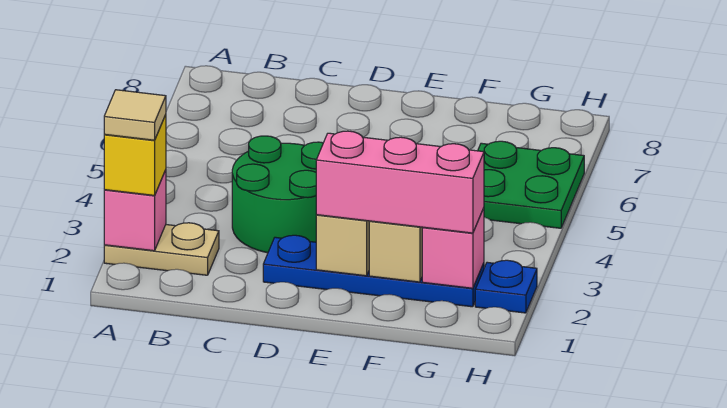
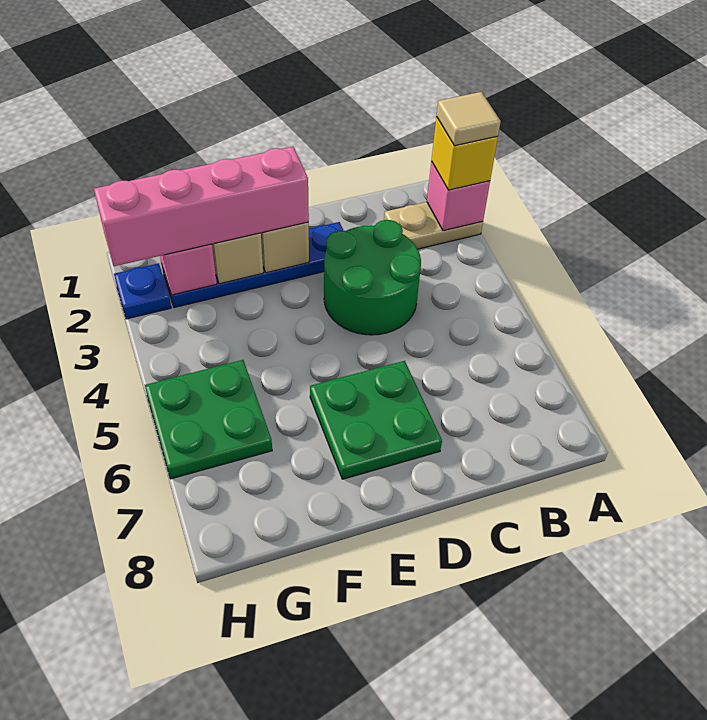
none -> green 2x2 plate [310,361,442,479]
pink 1x3 brick [316,131,484,233] -> pink 1x4 brick [94,147,309,266]

